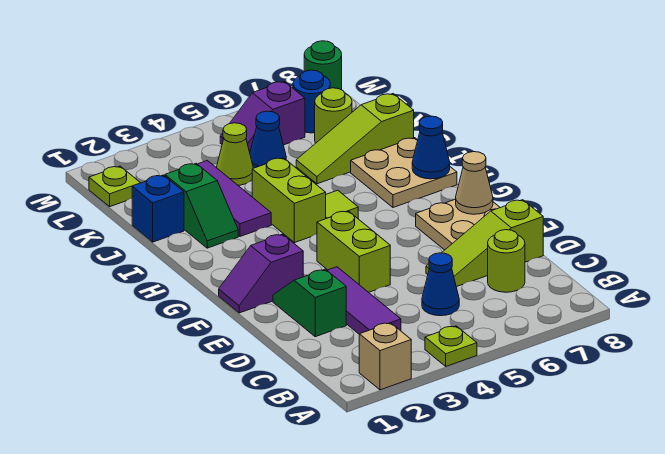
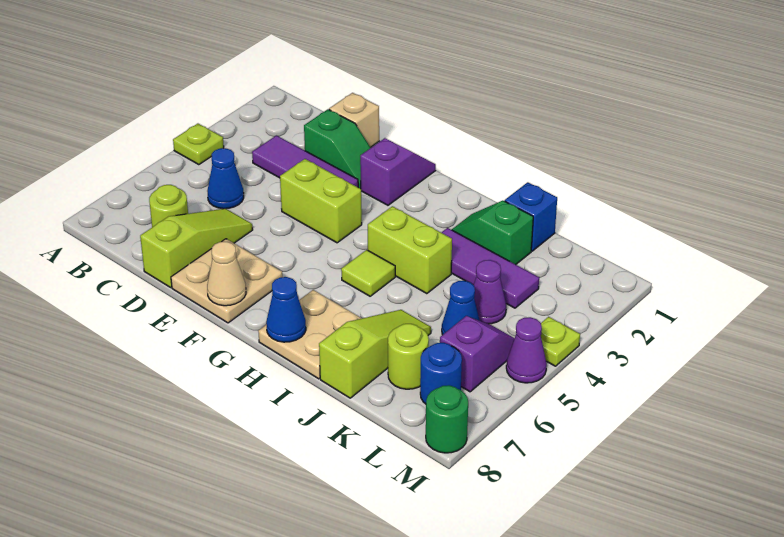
tan 1x1 brick [359,323,411,390] -> tan 1x1 brick moved to [329,93,379,147]
lime 1x1 cone [216,123,253,185] -> purple 1x1 cone [474,260,506,324]
lime 1x1 plate [89,166,140,207] -> lime 1x1 plate moved to [541,317,580,366]
none -> purple 1x1 cone [506,317,547,383]

